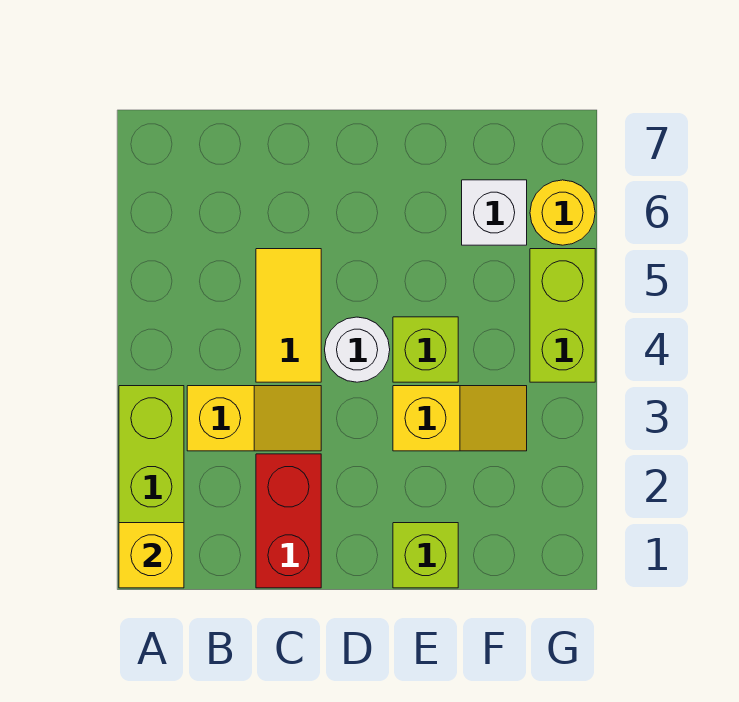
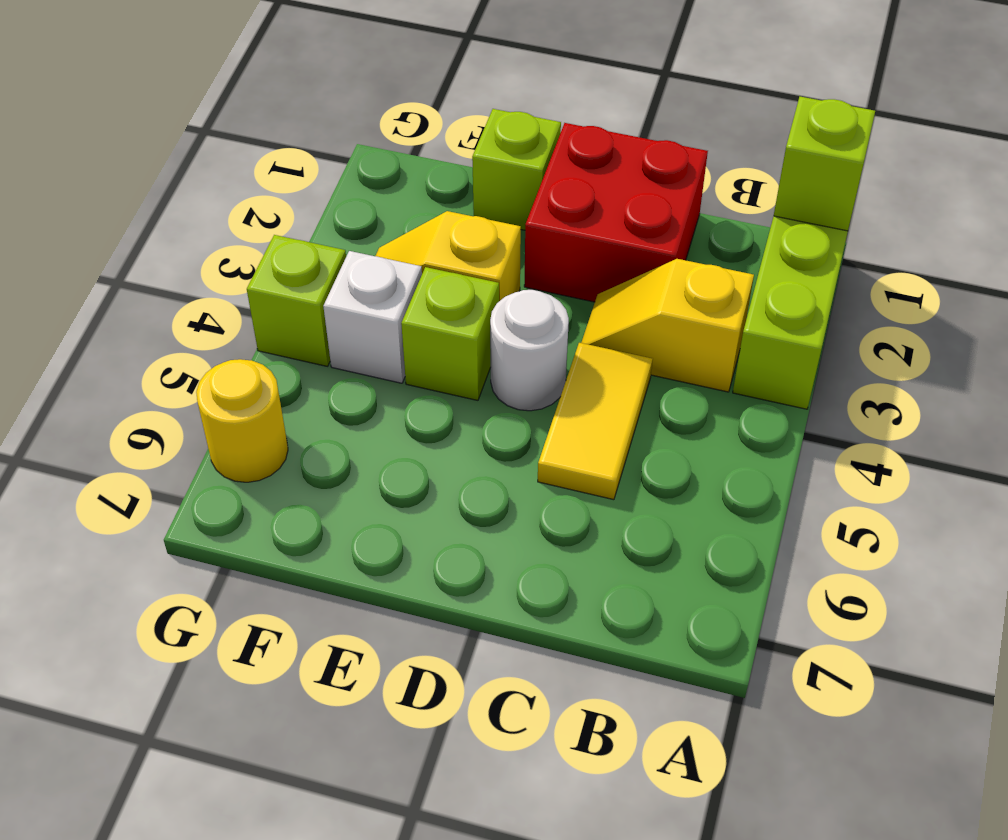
yellow 1x1 brick [119,523,184,588] -> lime 1x1 brick [774,97,875,231]
red 1x2 brick [256,454,321,588] -> red 2x2 brick [524,123,708,302]
white 1x1 brick [462,180,527,245] -> white 1x1 brick moved to [323,251,422,383]
lime 1x2 brick [530,249,595,382] -> lime 1x1 brick [247,235,346,366]

